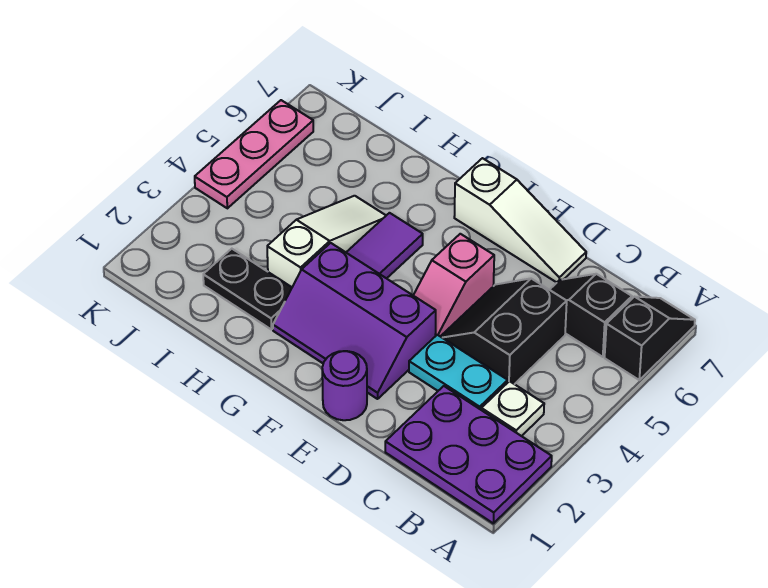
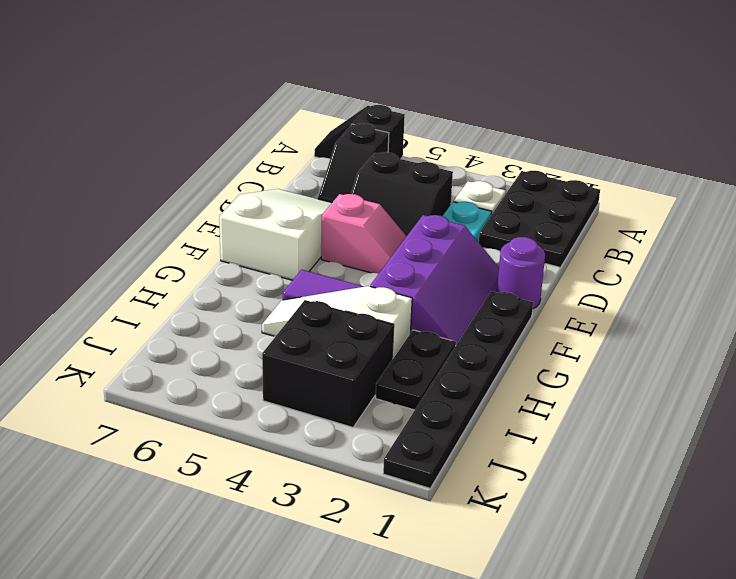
purple 2x3 plate [385,386,552,523] -> black 2x3 plate [479,171,600,267]
white 1x3 slope [454,158,586,282] -> white 2x3 slope [219,189,332,280]
none -> black 1x6 plate [383,291,533,488]
none -> black 2x2 brick [262,300,394,427]
pink 1x3 plate [195,100,313,208] -> none

